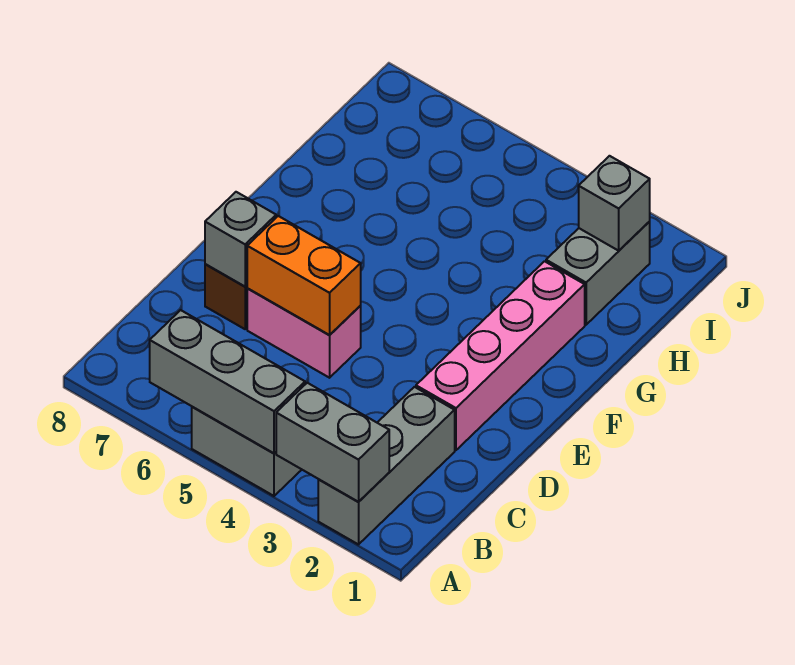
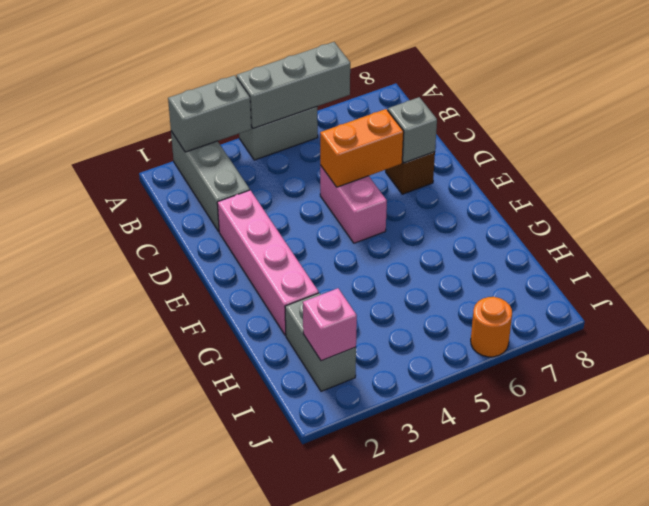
pink 1x2 brick [247,288,361,378] -> pink 1x2 brick turned to [320,165,387,243]
grey 1x1 brick [579,156,650,251] -> pink 1x1 brick [303,288,357,361]
none -> orange 1x1 round brick [471,297,512,357]

